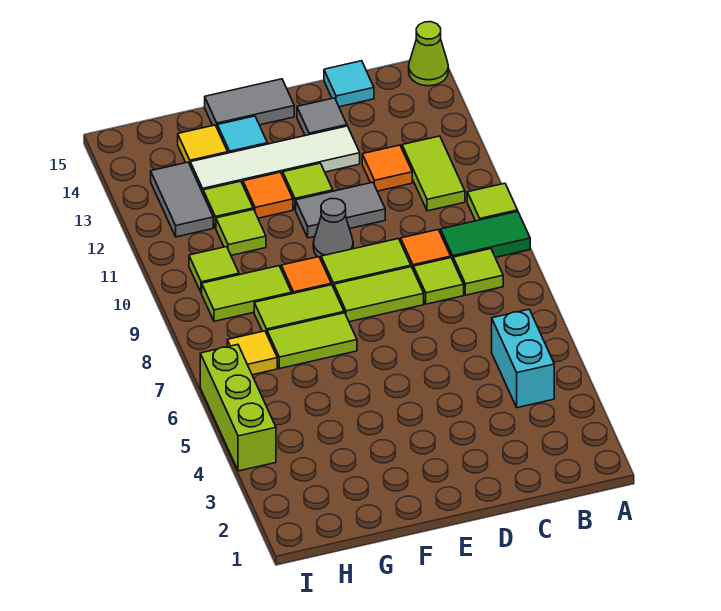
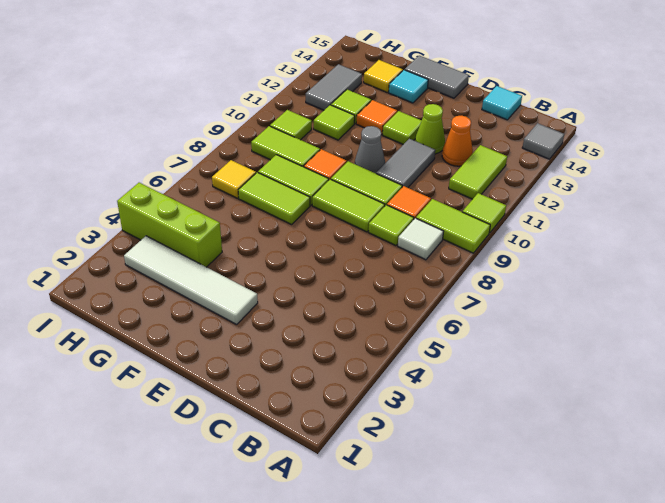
green 1x2 tile [440,211,530,260] -> lime 1x2 tile [416,199,490,253]
lime 1x1 cone [409,22,448,86] -> lime 1x1 cone moved to [415,104,445,154]
cyan 1x2 brick [492,309,554,408] -> none
lime 1x1 tile [453,249,503,295] -> white 1x1 tile [398,218,443,260]
orange 1x1 tile [362,145,412,191] -> orange 1x1 cone [442,116,473,166]
grey 1x2 tile [296,182,385,238] -> grey 1x2 tile turned to [376,139,435,188]
white 1x4 tile [190,126,360,193] -> white 1x4 tile moved to [124,236,258,325]
grey 1x1 tile [297,98,347,136] -> grey 1x1 tile moved to [522,123,564,159]
lime 1x3 brick [200,345,276,471] -> lime 1x3 brick turned to [117,183,222,267]

